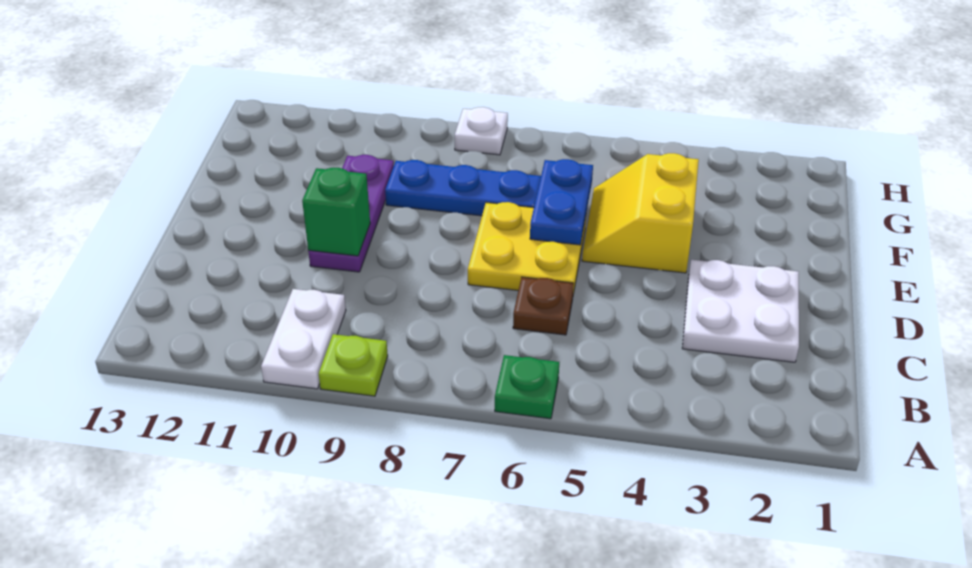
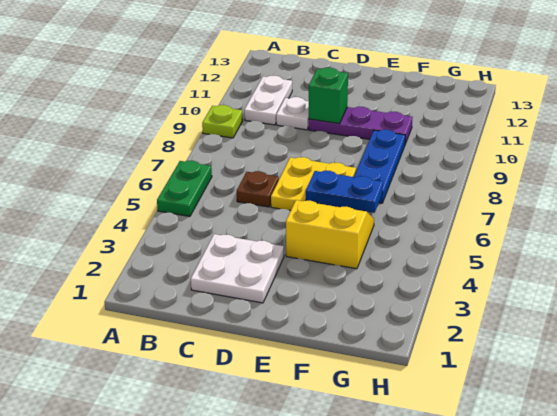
green 1x1 plate [495,355,559,419] -> green 1x2 plate [157,161,212,216]
white 1x2 plate [261,289,346,389] -> white 1x2 plate turned to [244,76,292,125]
white 1x1 plate [455,107,508,155] -> white 1x1 plate moved to [276,97,309,130]

